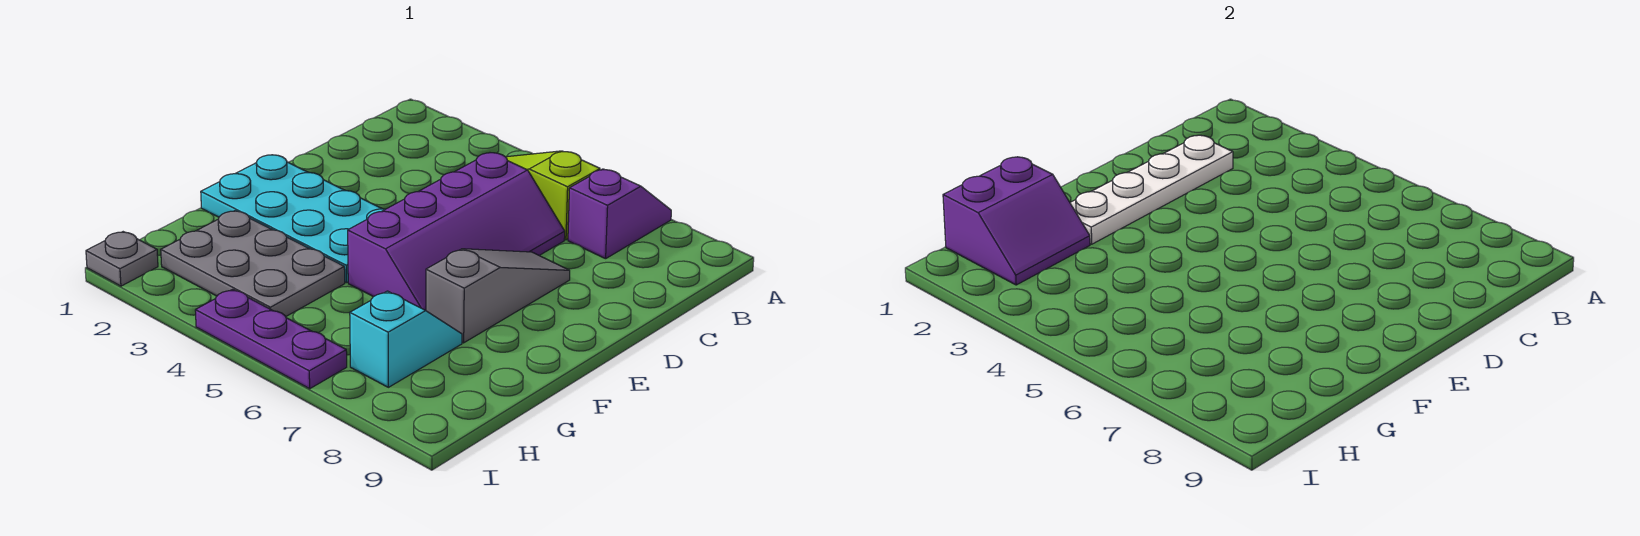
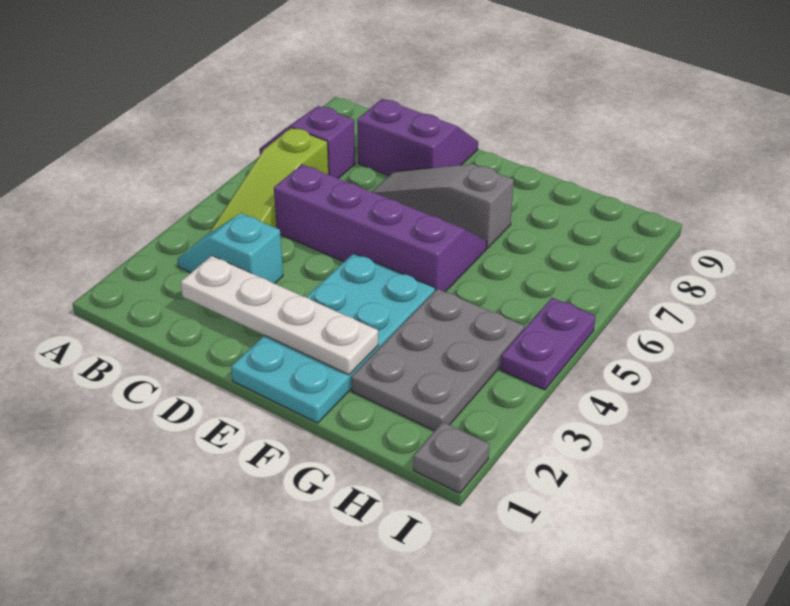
purple 2x2 slope [943,157,1090,285] -> purple 2x2 slope moved to [357,99,478,176]
cyan 1x2 slope [350,291,462,387] -> cyan 1x2 slope moved to [178,213,283,284]
purple 1x3 plate [195,289,347,389] -> purple 1x2 plate [500,298,596,390]

